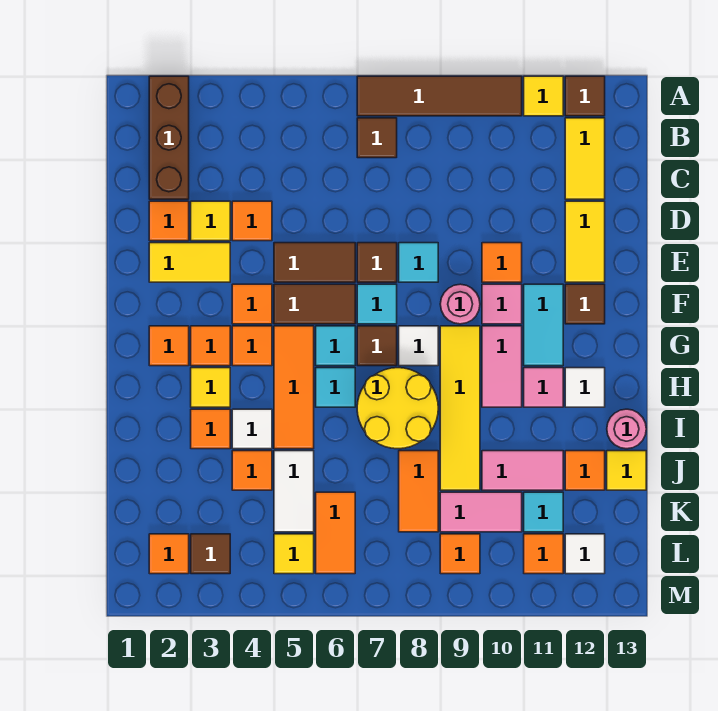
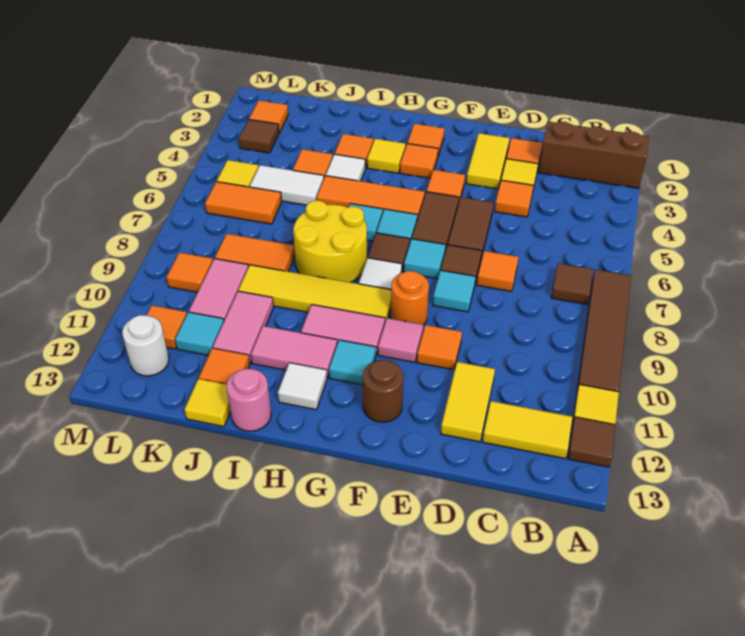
yellow 1x2 tile [565,201,605,282] -> yellow 1x2 tile turned to [441,362,495,442]
pink 1x1 round brick [440,284,480,324] -> orange 1x1 round brick [391,271,429,325]
cyan 1x2 tile [524,284,563,366] -> cyan 1x1 tile [329,340,376,385]
brown 1x1 tile [565,284,605,324] -> brown 1x1 round brick [363,360,403,422]
orange 1x1 tile [232,326,272,366] -> orange 1x1 tile moved to [477,251,518,291]
pink 1x1 tile [524,368,563,407] -> pink 1x2 tile [251,326,337,378]
white 1x1 tile [565,534,605,574] -> white 1x1 round brick [122,315,169,376]

